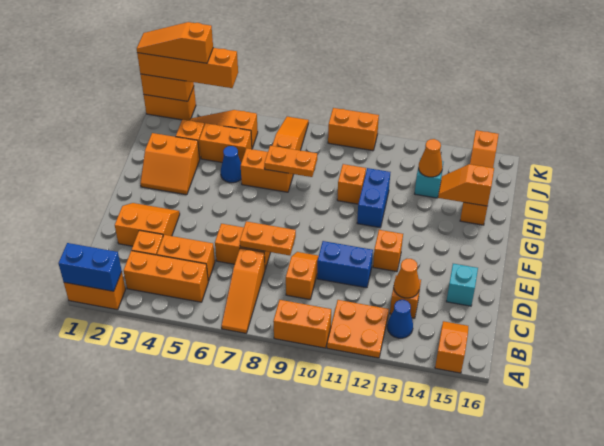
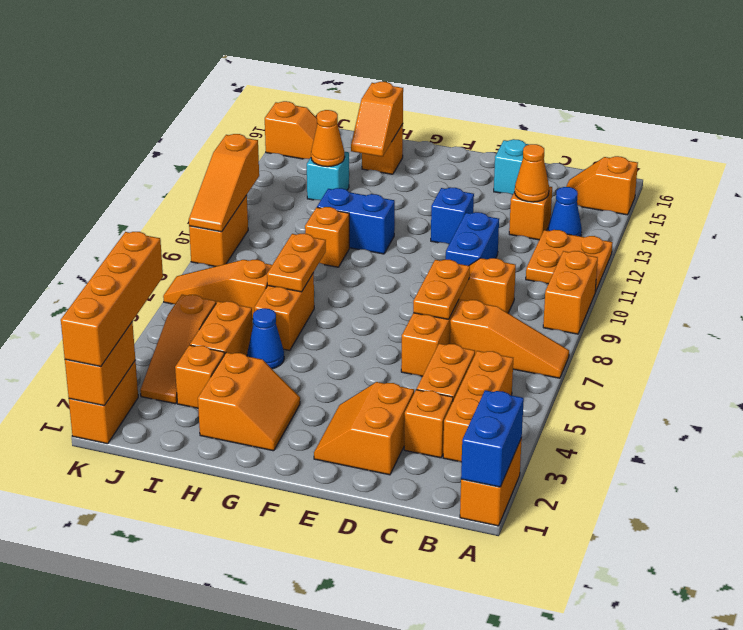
orange 1x1 brick [373,230,403,272] -> blue 1x1 brick [431,188,474,244]
orange 1x3 slope [137,22,213,63] -> orange 1x3 slope moved to [189,134,259,232]

